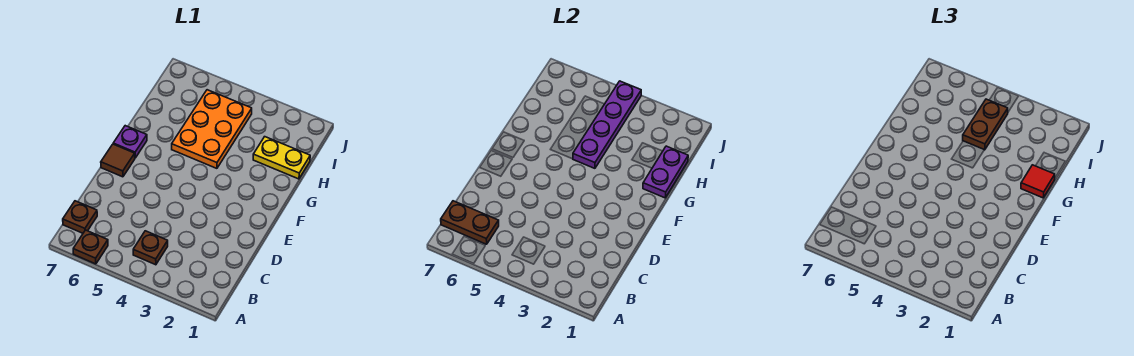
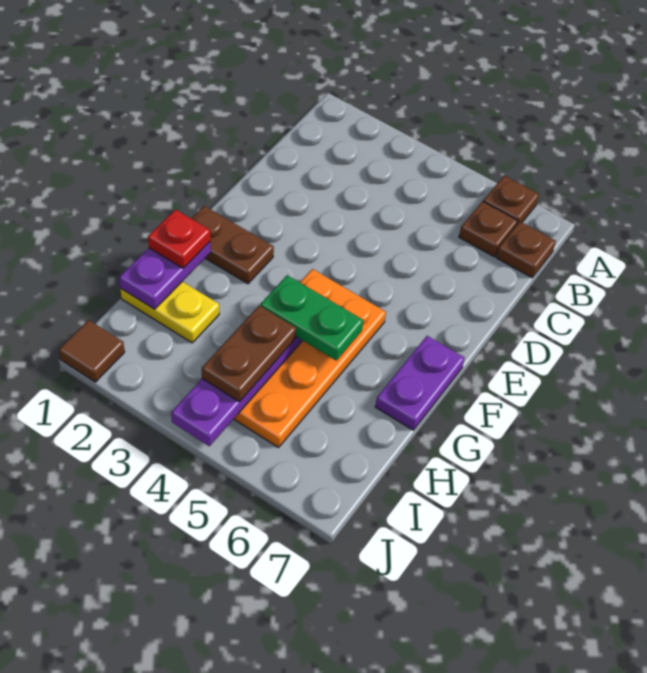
brown 1x1 plate [133,231,168,265] -> brown 1x1 plate moved to [459,201,518,257]
brown 1x2 plate [441,201,499,244] -> brown 1x2 plate moved to [191,206,274,284]
brown 1x1 tile [101,144,135,177] -> brown 1x1 tile moved to [59,320,125,382]
purple 1x1 plate [113,126,147,158] -> purple 1x2 plate [375,336,465,430]
red 1x1 tile [1021,165,1055,198] -> red 1x1 plate [148,210,210,268]
orange 2x3 plate [172,90,252,168] -> orange 2x4 plate [234,269,386,447]
none -> green 1x2 plate [260,275,363,360]

